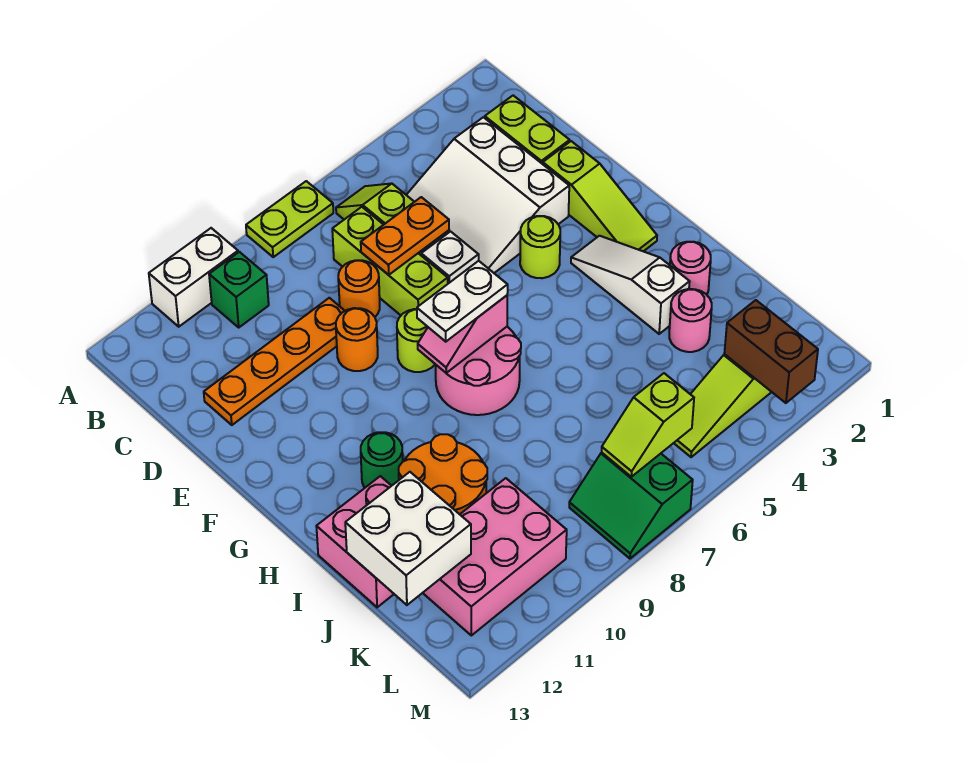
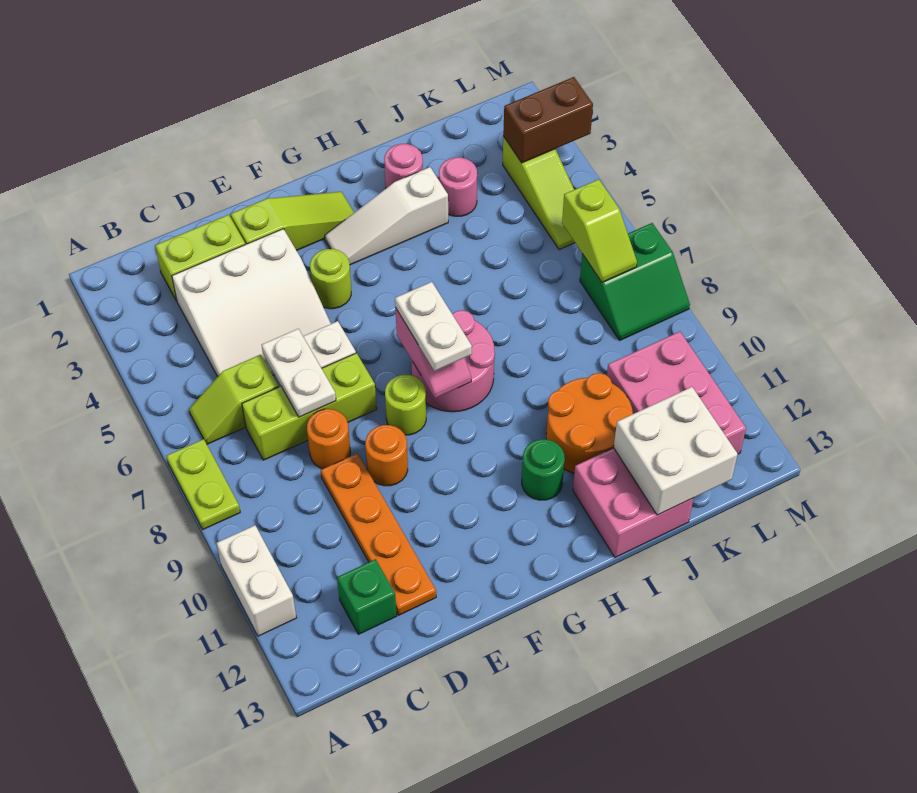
green 1x1 brick [209,252,269,327] -> green 1x1 brick moved to [337,559,397,634]
orange 1x2 plate [361,197,449,275] -> white 1x2 plate [262,329,336,417]

